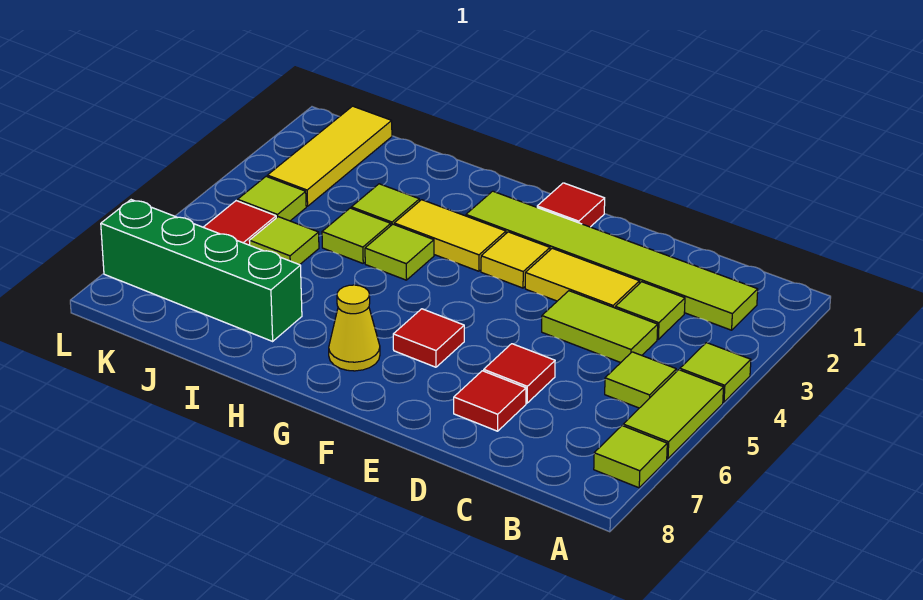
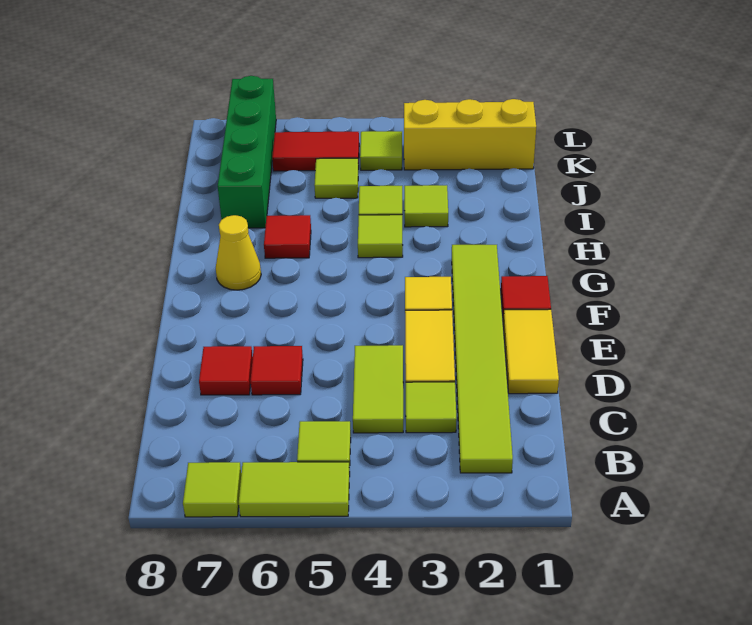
lime 1x1 tile [680,343,751,402] -> none
red 1x1 tile [393,309,464,367] -> red 1x1 tile moved to [264,215,311,258]
yellow 1x2 tile [394,200,506,271] -> yellow 1x2 tile moved to [503,309,559,394]
yellow 1x3 tile [267,106,392,206] -> yellow 1x3 brick [404,99,536,170]

